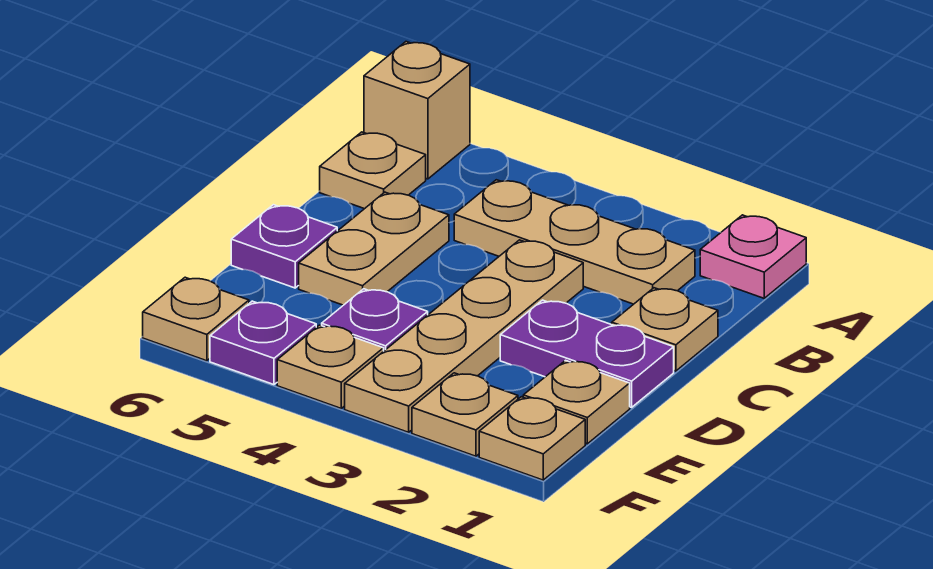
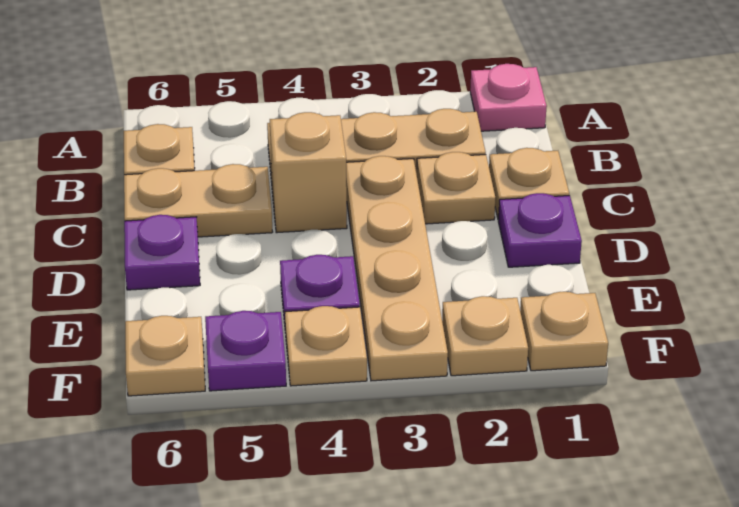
tan 1x1 brick [364,42,470,179] -> tan 1x1 brick moved to [270,112,347,233]
tan 1x2 plate [299,192,449,305] -> tan 1x2 plate turned to [124,164,273,237]
purple 1x2 plate [500,300,674,407] -> purple 1x1 plate [498,193,582,267]
tan 1x1 plate [523,360,630,444] -> tan 1x1 plate moved to [417,152,495,224]

